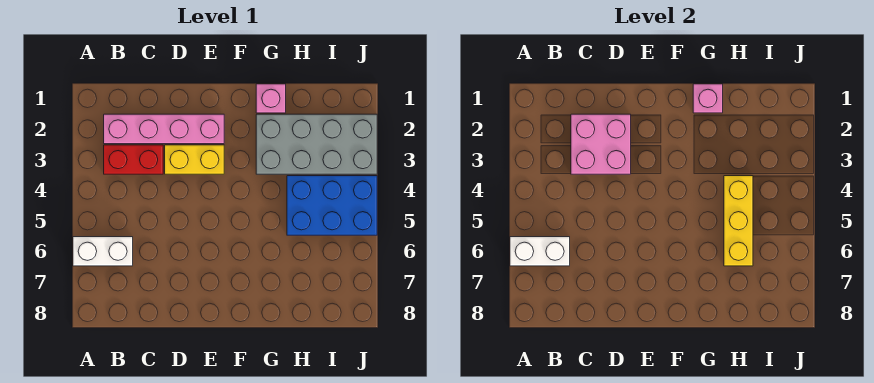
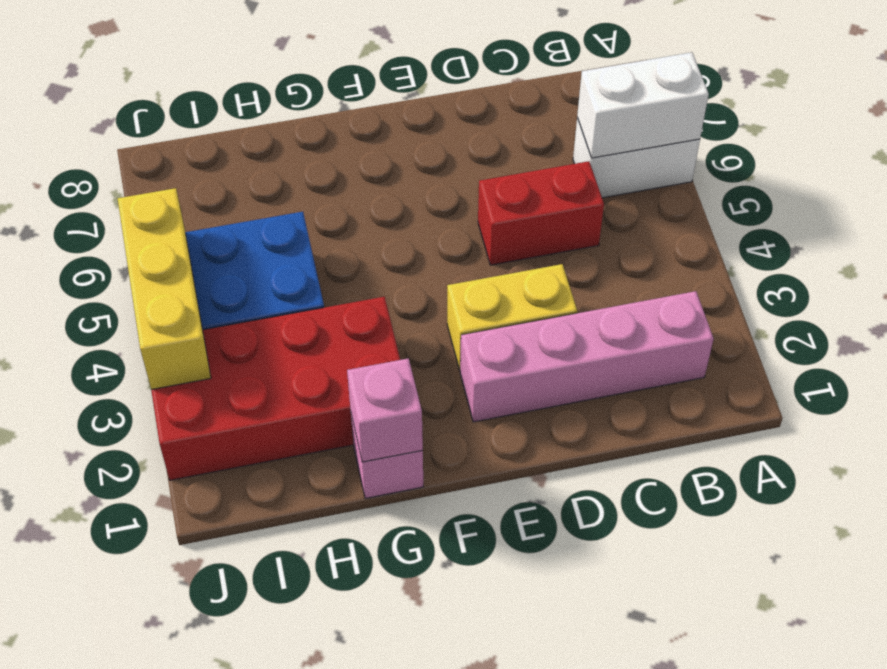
red 1x2 brick [104,145,163,174] -> red 1x2 brick moved to [478,161,604,265]
pink 2x2 brick [571,114,631,174] -> none
grey 2x4 brick [256,114,377,174] -> red 2x4 brick [151,297,400,480]
yellow 1x3 brick [724,176,753,266] -> yellow 1x3 brick moved to [118,188,211,390]

